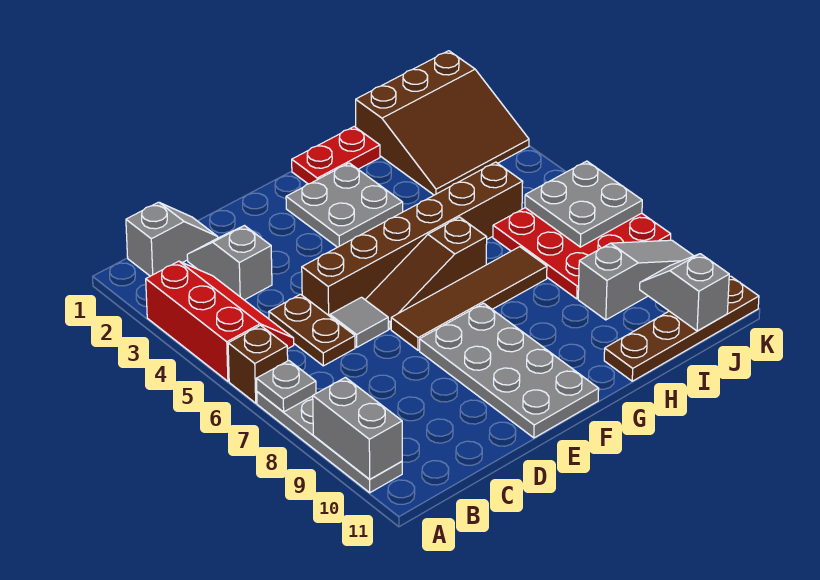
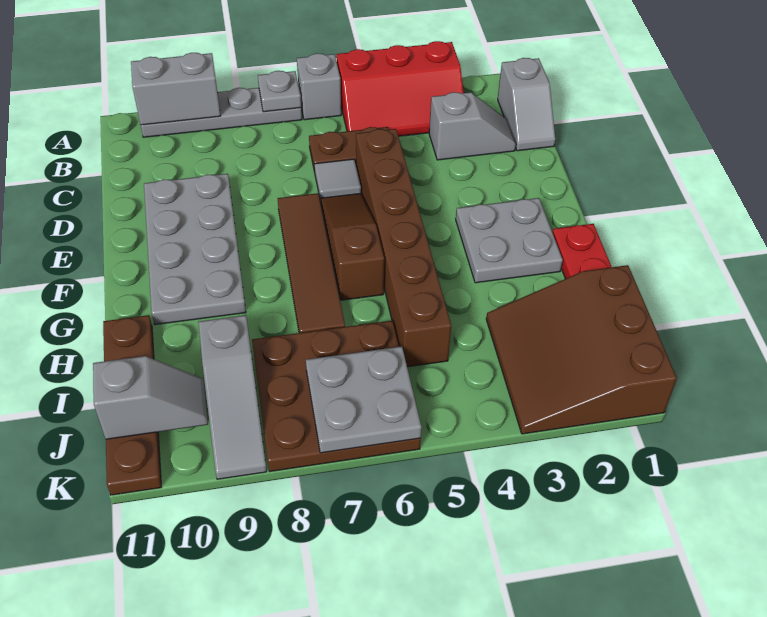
brown 1x1 brick [228,325,288,403] -> grey 1x1 brick [297,53,341,120]
grey 2x4 plate [420,303,599,438] -> grey 2x4 plate turned to [144,174,246,325]
red 3x3 plate [493,208,671,299] -> brown 3x3 plate [252,321,421,471]

